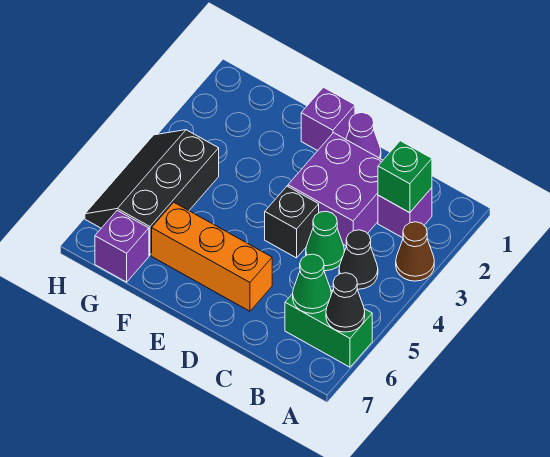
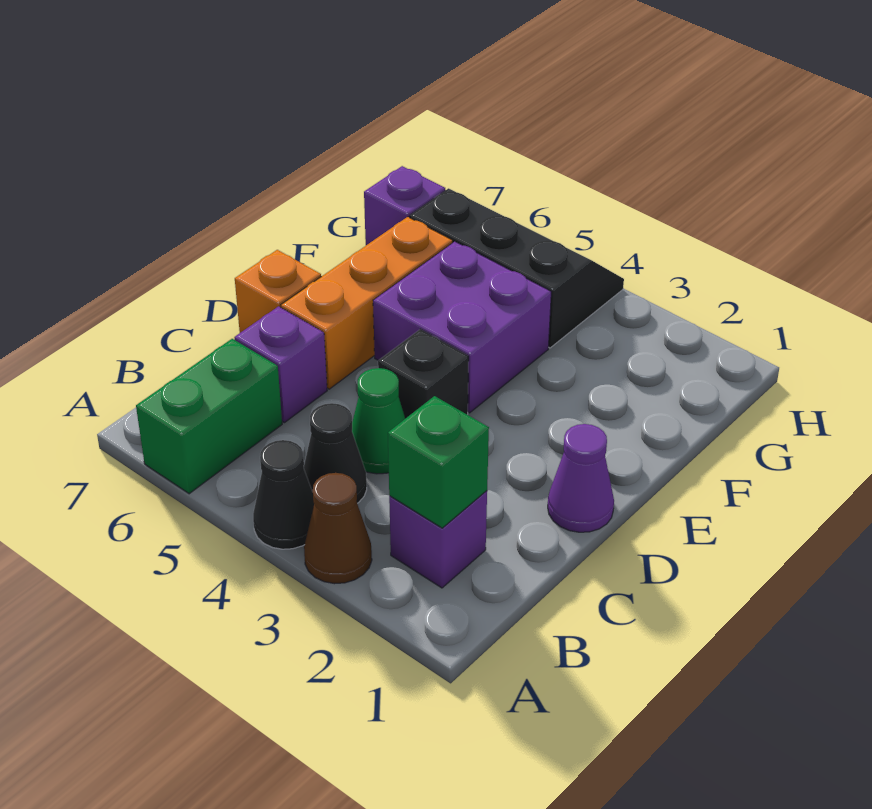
black 1x1 cone [326,273,365,332] -> black 1x1 cone moved to [253,440,314,549]
green 1x1 cone [293,254,331,314] -> none
purple 2x2 brick [288,133,383,246] -> purple 2x2 brick moved to [373,241,551,413]
none -> orange 1x1 brick [235,250,321,333]
purple 1x1 brick [301,87,355,151] -> purple 1x1 brick moved to [234,306,327,423]

